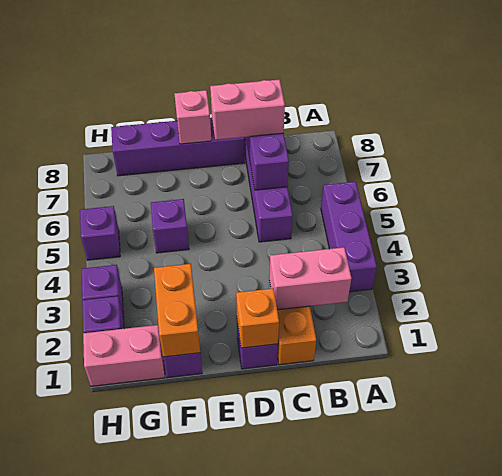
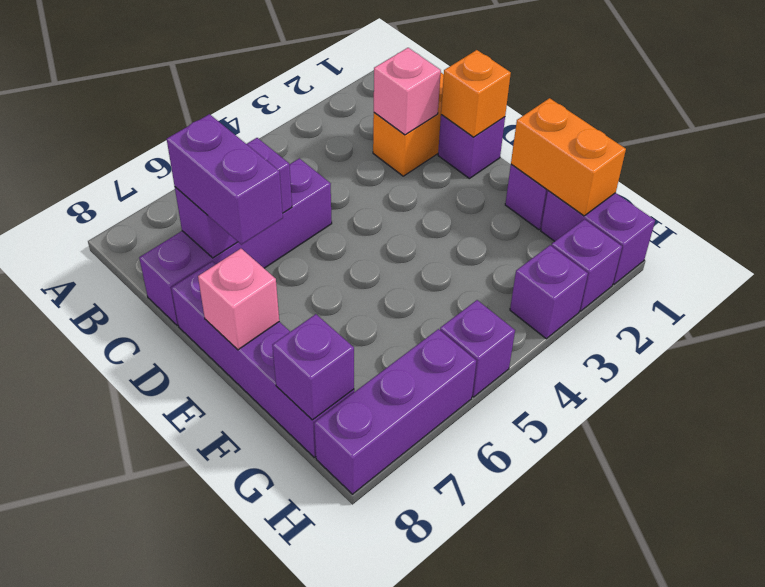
purple 1x3 brick [321,182,377,292] -> purple 1x3 brick moved to [314,329,476,494]
pink 1x2 brick [269,247,351,310] -> pink 1x1 brick [374,48,441,135]
pink 1x2 brick [210,79,285,140] -> purple 1x2 brick [167,114,283,245]
orange 1x2 brick [154,264,200,357] -> orange 1x2 brick turned to [511,98,626,216]
purple 1x1 brick [151,199,189,253] -> purple 1x1 brick moved to [272,314,354,420]
pink 1x2 brick [83,325,165,386] -> purple 1x2 brick [541,191,655,285]

